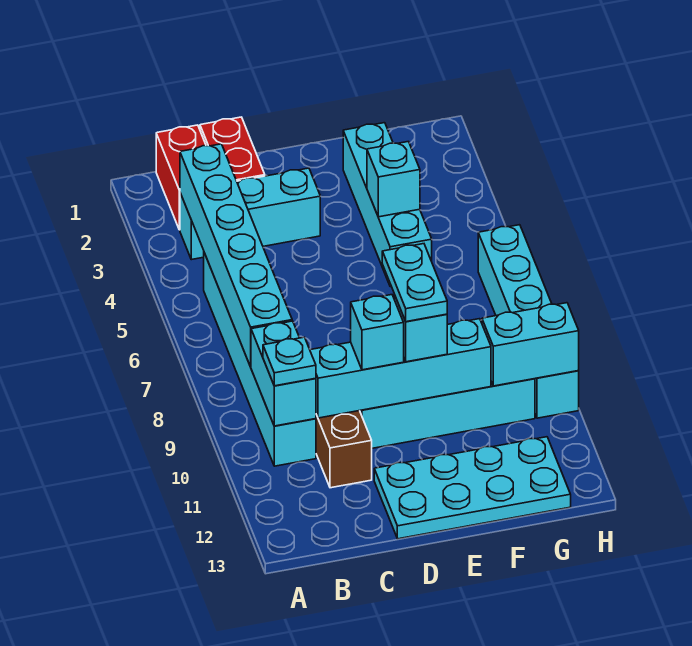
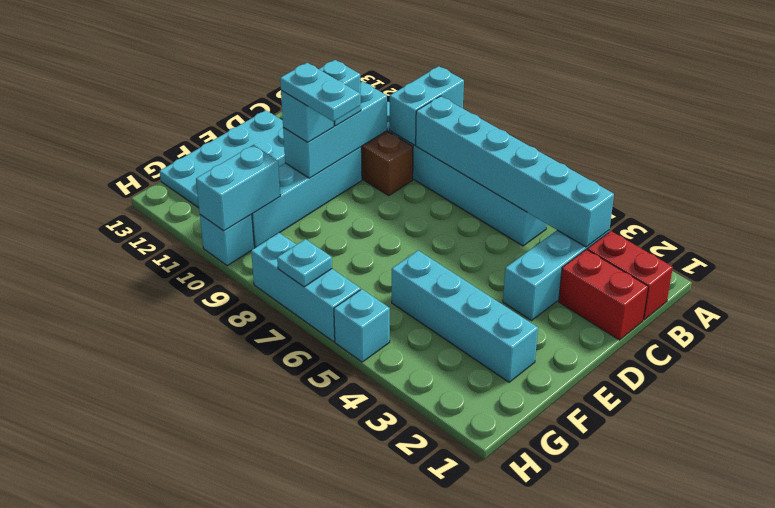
cyan 1x2 brick [251,321,316,426] -> cyan 1x2 brick turned to [390,66,464,145]
cyan 1x1 plate [263,337,316,386] -> cyan 1x1 plate moved to [277,239,332,287]
cyan 1x4 brick [310,319,491,418] -> cyan 1x3 brick [283,81,387,178]
cyan 1x1 brick [367,142,420,217] -> cyan 1x1 brick moved to [334,289,390,362]

